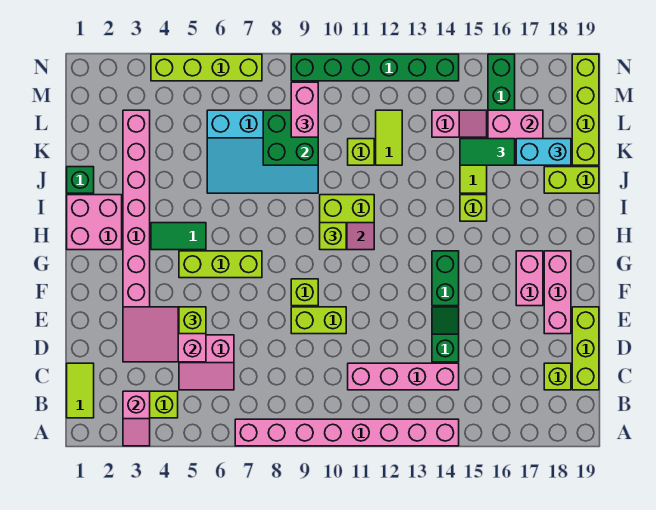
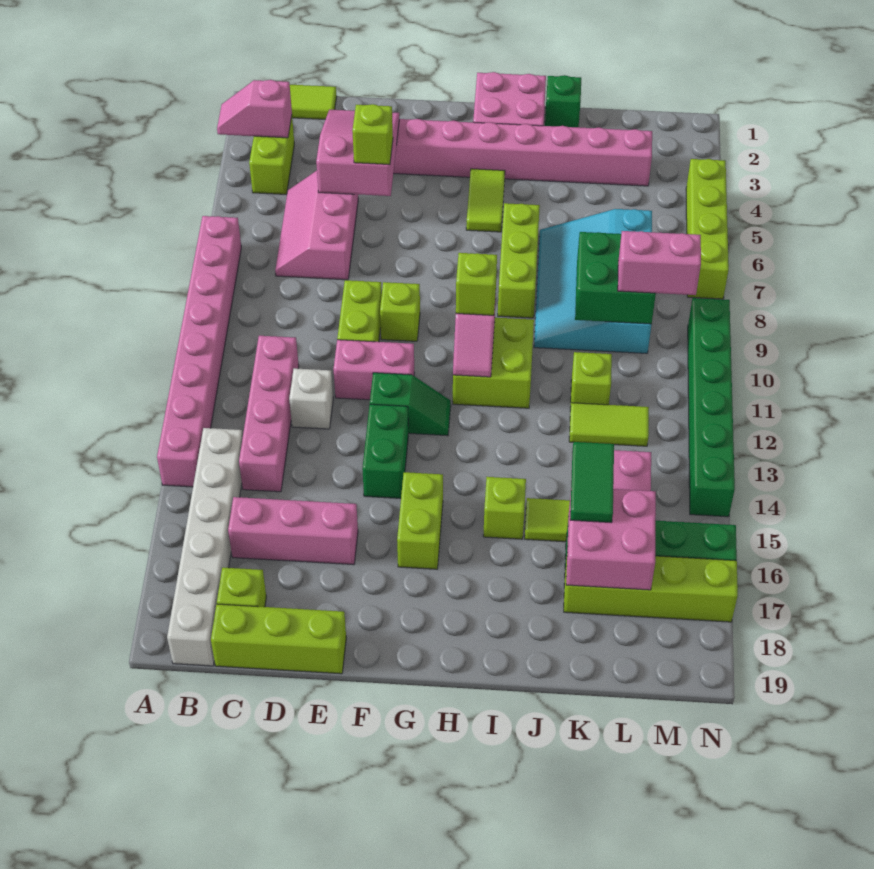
none -> white 1x6 brick [167,428,243,666]
pink 2x2 slope [179,335,234,390] -> pink 2x3 slope [275,171,358,280]
none -> white 1x1 brick [289,368,333,429]
green 1x2 slope [432,307,459,362] -> green 1x2 slope moved to [370,373,451,436]
pink 1x3 brick [544,251,571,334] -> pink 1x3 brick moved to [228,497,358,565]
green 1x2 brick [432,251,459,306] -> green 1x2 brick turned to [362,404,408,498]
pink 1x2 brick [516,251,543,306] -> pink 1x2 brick moved to [333,340,414,400]
lime 1x3 brick [179,251,262,278] -> lime 1x3 brick moved to [498,203,540,318]
green 1x2 tile [151,223,206,250] -> lime 1x2 tile [466,169,505,232]
lime 1x2 brick [544,167,599,193] -> lime 1x2 brick moved to [397,472,443,569]
cyan 1x2 brick [516,139,571,165] -> none
lime 1x4 brick [572,54,599,165] -> lime 1x4 brick moved to [564,556,738,622]

